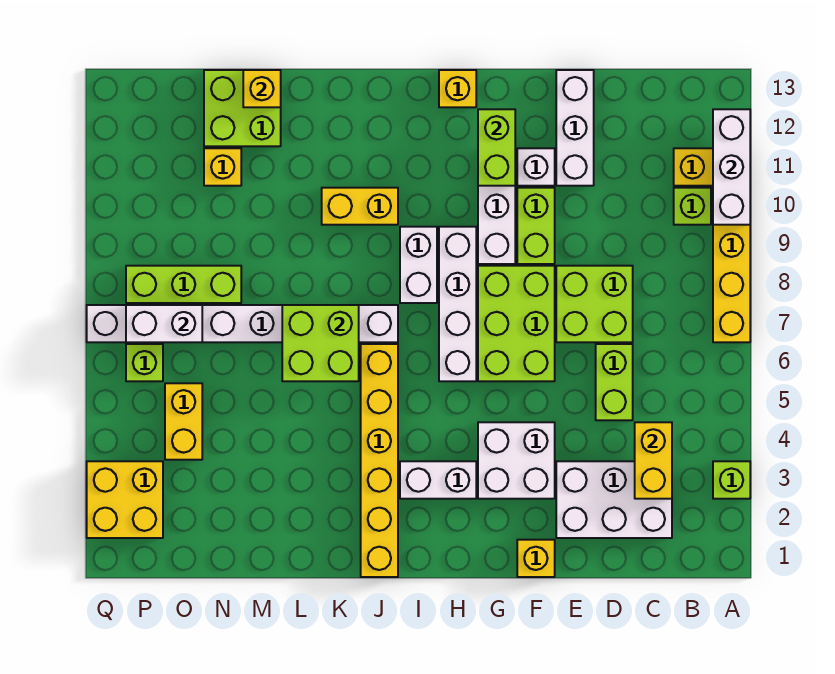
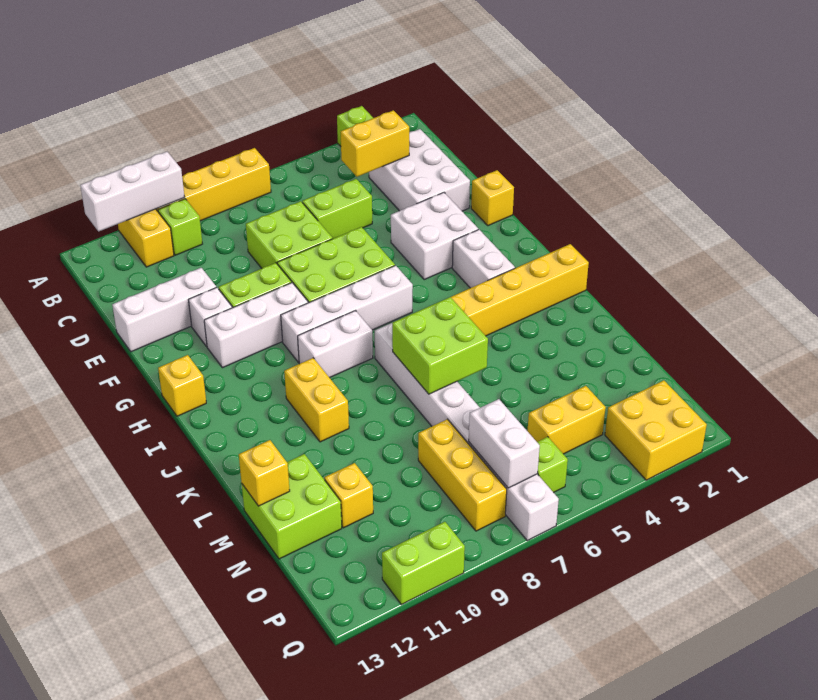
lime 1x2 brick [478,109,515,186] -> lime 1x2 brick moved to [382,522,465,605]
lime 1x3 brick [126,266,241,303] -> yellow 1x3 brick [418,419,507,531]

